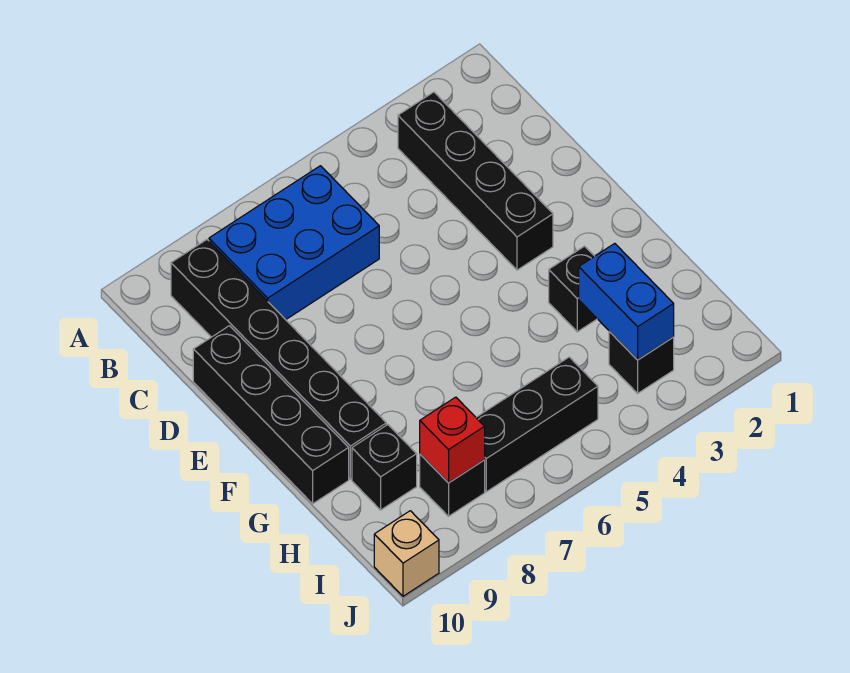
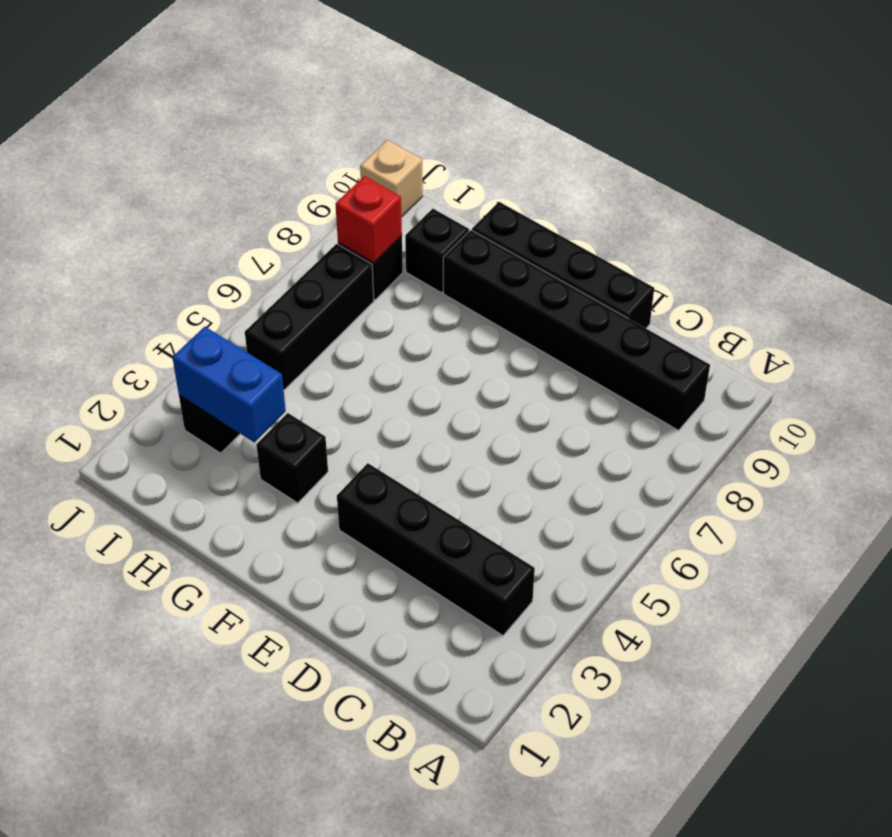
blue 2x3 brick [209,166,379,320] -> none

